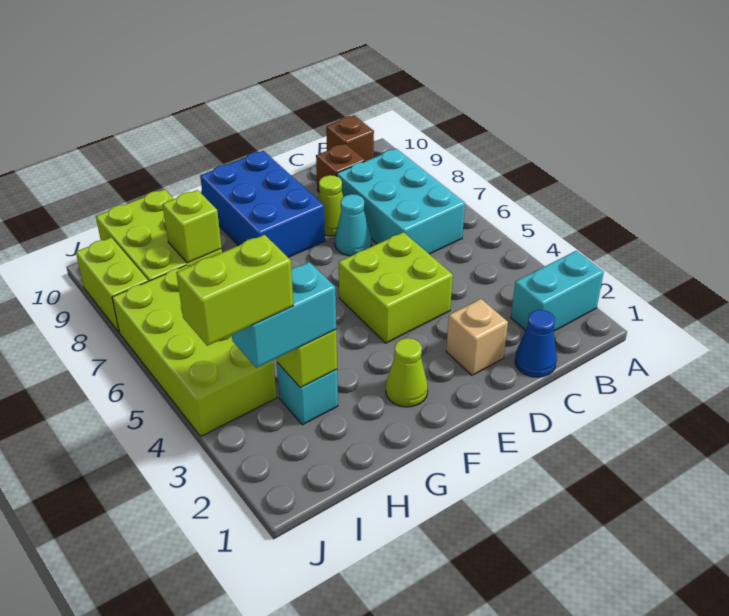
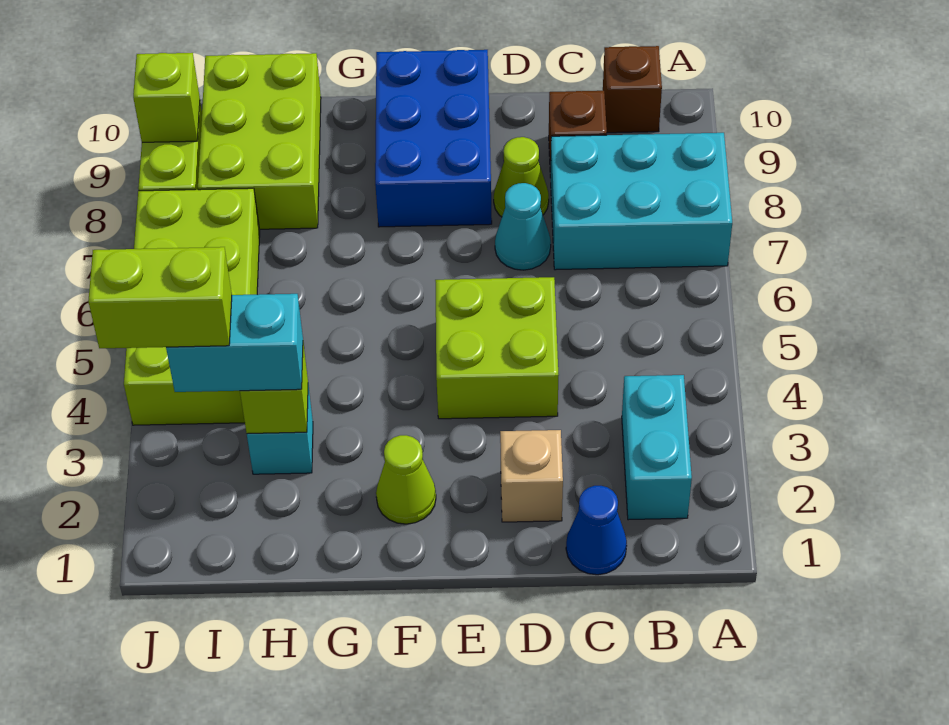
cyan 1x2 brick [511,251,604,331] -> cyan 1x2 brick turned to [622,375,692,520]
cyan 2x3 brick [337,149,465,254] -> cyan 2x3 brick turned to [550,133,732,270]
lime 1x1 brick [162,190,222,263] -> lime 1x1 brick moved to [133,53,200,142]

